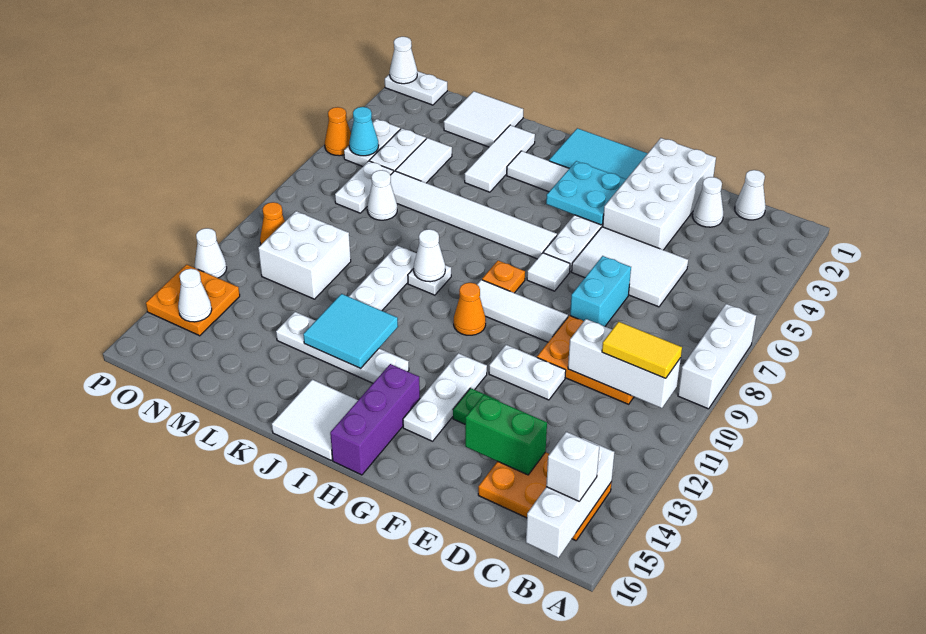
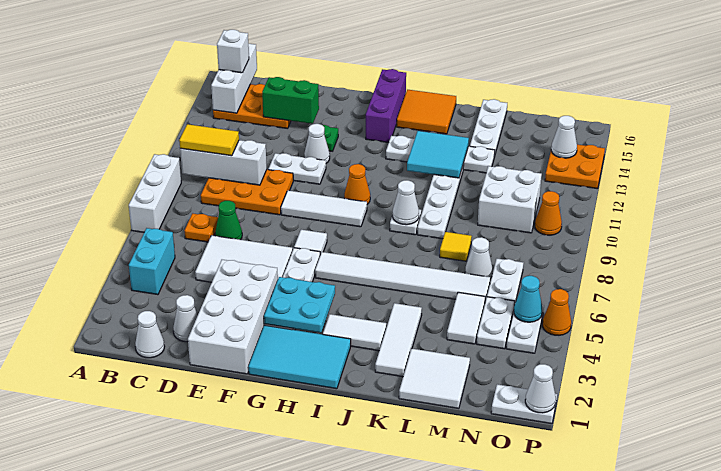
none -> green 1x1 cone [215,201,242,240]
cyan 1x2 brick [570,256,631,326] -> cyan 1x2 brick moved to [129,228,175,295]
white 1x3 plate [403,353,487,441] -> white 1x3 plate moved to [470,99,507,157]
orange 1x1 plate [482,261,525,293] -> orange 1x1 plate moved to [184,213,218,242]
white 2x2 tile [272,379,358,460] -> orange 2x2 tile [397,90,456,134]
none -> yellow 1x1 tile [440,232,472,261]
white 1x1 cone [195,228,227,278] -> white 1x1 cone moved to [304,124,330,163]

